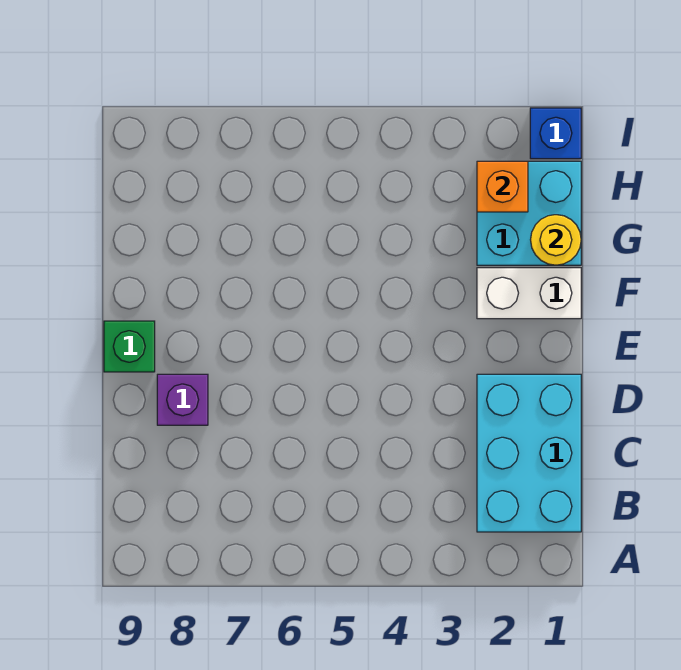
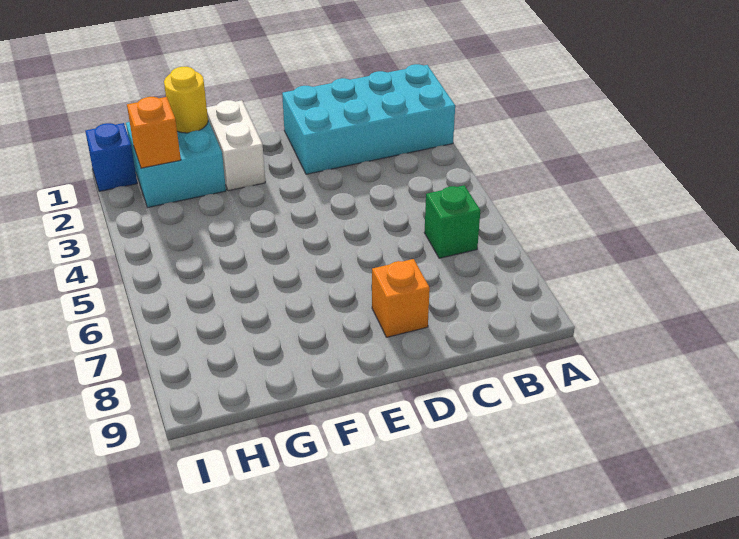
cyan 2x3 brick [477,374,581,532] -> cyan 2x4 brick [282,64,455,174]
purple 1x1 brick [157,374,208,425] -> orange 1x1 brick [372,259,430,337]
green 1x1 brick [104,321,155,372] -> green 1x1 brick moved to [424,185,480,258]

